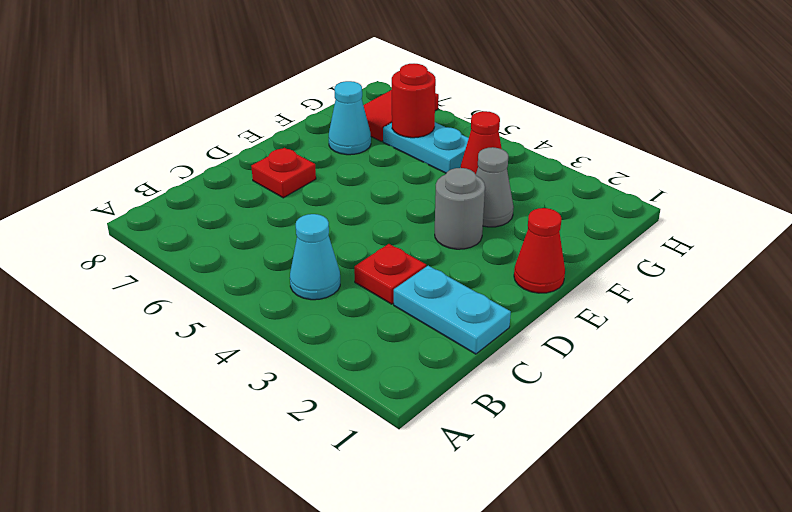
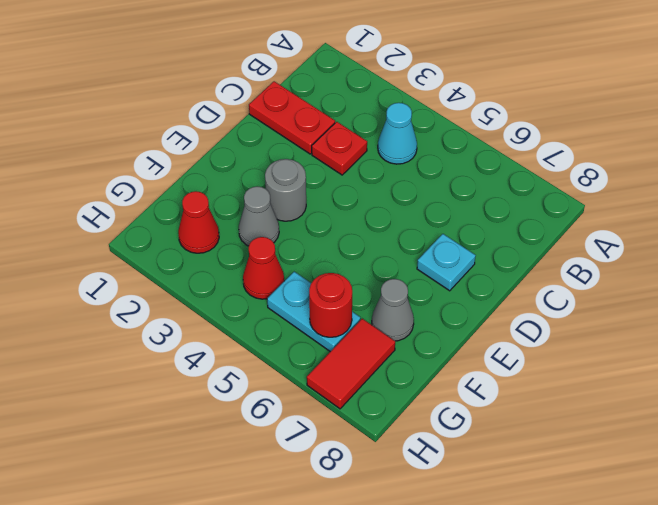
cyan 1x2 plate [394,266,511,354] -> red 1x2 plate [249,81,335,154]
red 1x1 plate [251,148,316,198] -> cyan 1x1 plate [417,234,476,291]
red 1x1 cone [514,208,565,293] -> red 1x1 cone moved to [178,191,219,253]
cyan 1x1 cone [329,81,371,155] -> grey 1x1 cone [372,279,414,341]

